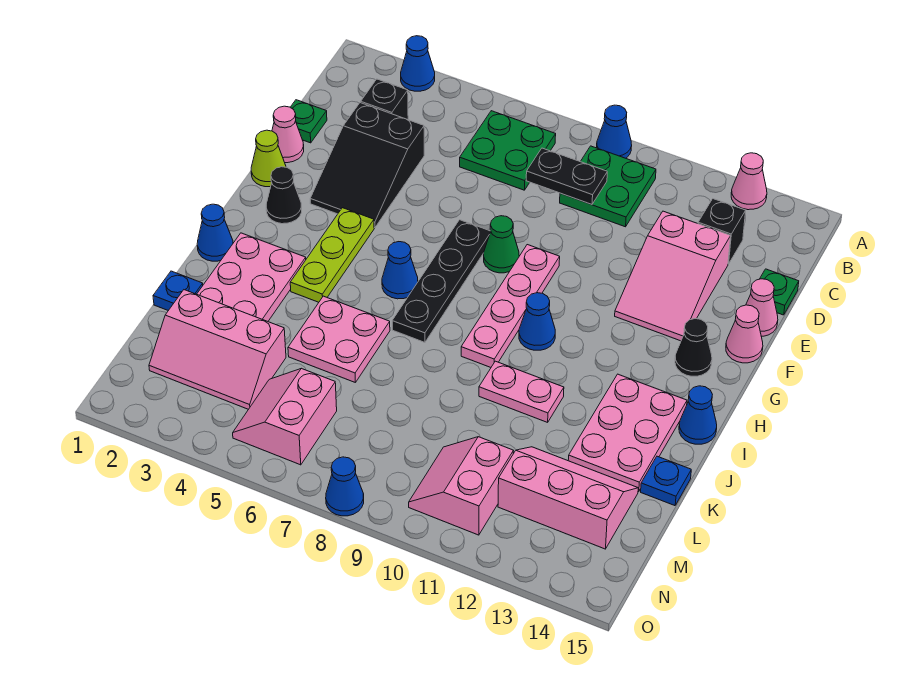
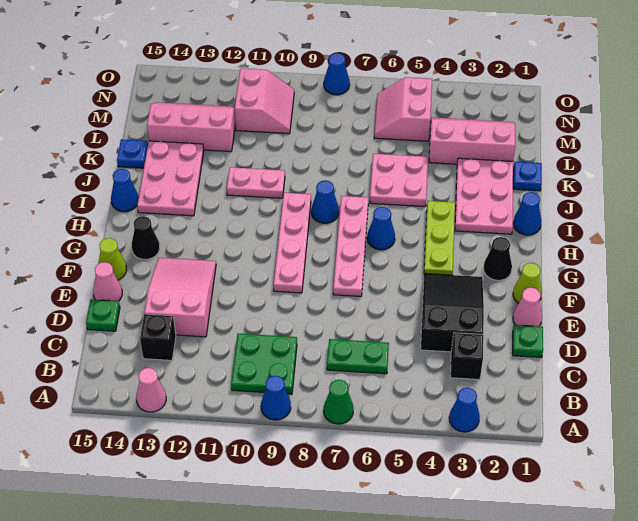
green 2x2 plate [460,111,556,190] -> green 1x2 plate [327,339,389,374]
black 1x2 plate [526,148,607,205] -> none
black 1x4 plate [392,220,491,342] -> pink 1x4 plate [333,196,368,296]
green 1x1 cone [484,216,519,273] -> green 1x1 cone moved to [324,380,353,424]
pink 1x1 cone [726,305,763,363] -> lime 1x1 cone [98,238,127,280]
blue 1x1 cone [519,293,555,350] -> blue 1x1 cone moved to [311,180,339,223]
pink 2x3 slope [498,447,638,549] -> pink 2x3 slope turned to [147,102,236,152]
pink 2x2 slope [233,368,337,465] -> pink 2x2 slope turned to [374,77,432,141]

